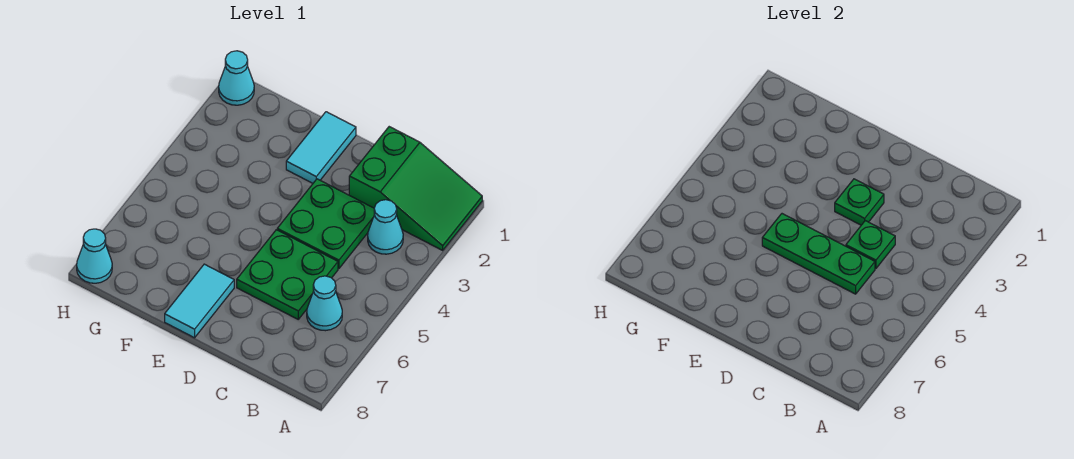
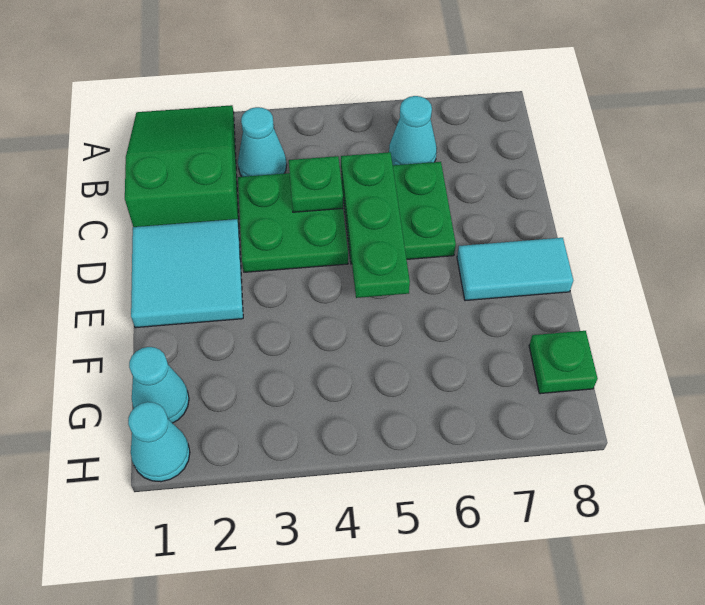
green 1x1 plate [835,179,884,225] -> green 1x1 plate moved to [529,331,598,394]
cyan 1x2 tile [286,112,356,183] -> cyan 2x2 tile [131,219,243,328]
cyan 1x1 cone [77,229,112,283] -> cyan 1x1 cone moved to [129,347,189,423]

